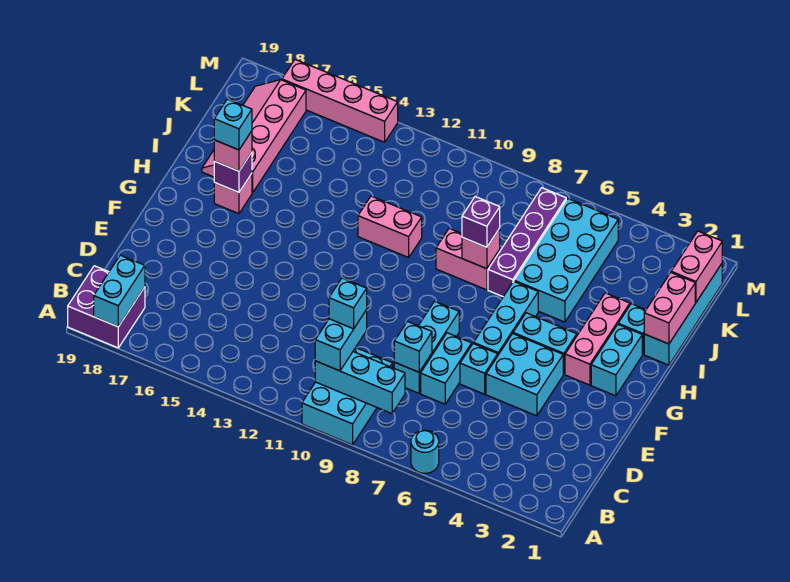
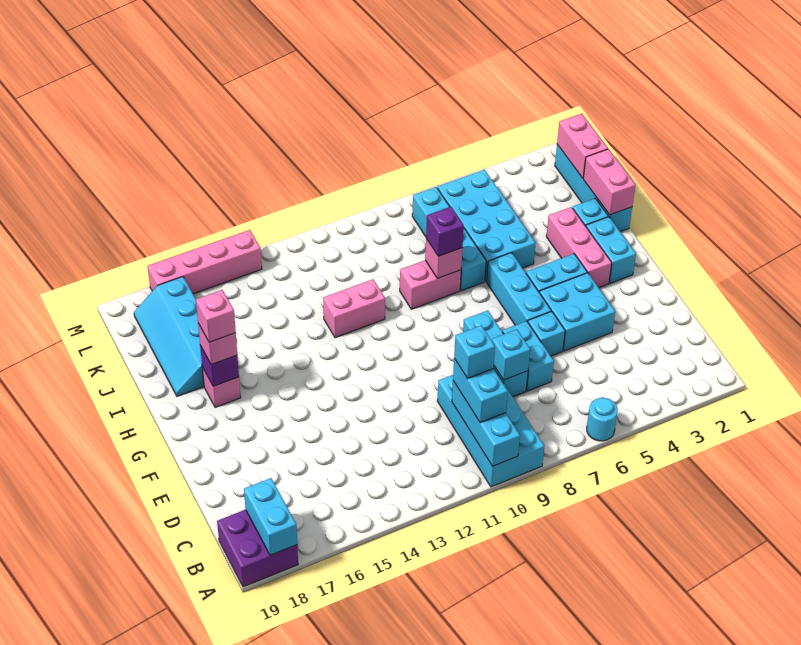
cyan 2x3 brick [302,348,393,445] -> cyan 2x4 brick [437,368,544,487]
cyan 1x3 brick [315,352,405,414] -> cyan 1x3 brick turned to [452,381,520,466]
cyan 1x1 brick [214,99,252,150] -> pink 1x1 brick [196,290,236,342]
purple 1x4 brick [488,188,566,297] -> cyan 1x4 brick [412,187,486,291]
pink 2x4 slope [202,80,306,193] -> cyan 2x4 slope [134,277,204,396]

